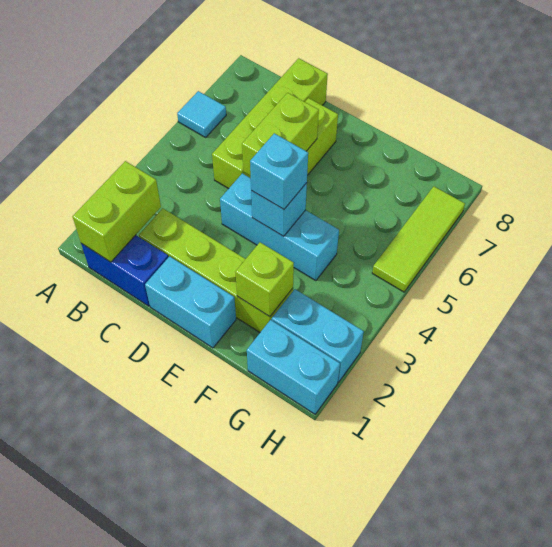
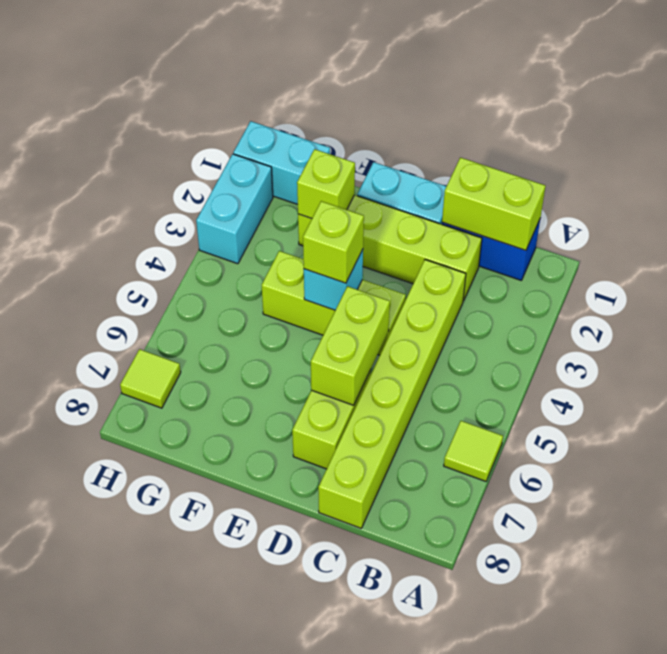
cyan 1x1 tile [177,91,226,137] -> lime 1x1 tile [444,421,503,481]
lime 1x2 brick [73,161,161,262] -> lime 1x2 brick turned to [442,157,545,250]
lime 1x4 brick [212,58,328,189] -> lime 1x6 brick [318,260,466,528]
cyan 1x3 brick [220,173,339,281] -> lime 1x3 brick [262,251,406,355]
cyan 1x1 brick [250,133,308,209] -> lime 1x1 brick [303,201,364,283]
cyan 1x2 brick [272,289,364,382] -> cyan 1x2 brick turned to [196,154,273,264]
lime 1x3 tile [372,186,465,292] -> lime 1x1 tile [120,349,181,408]

